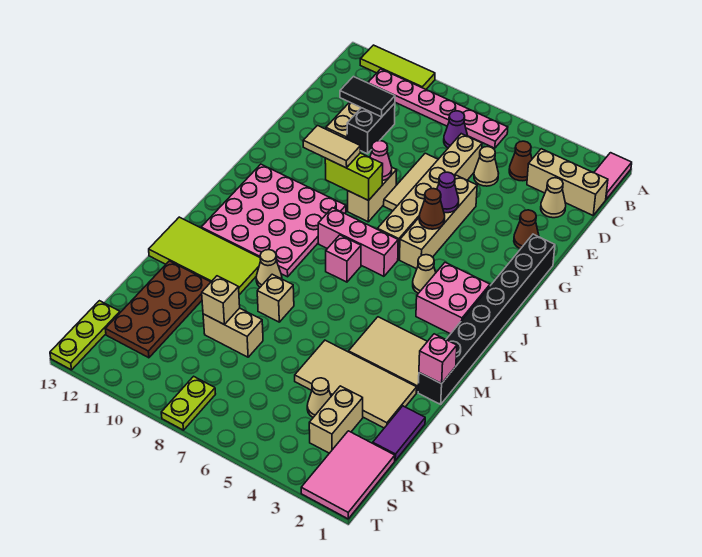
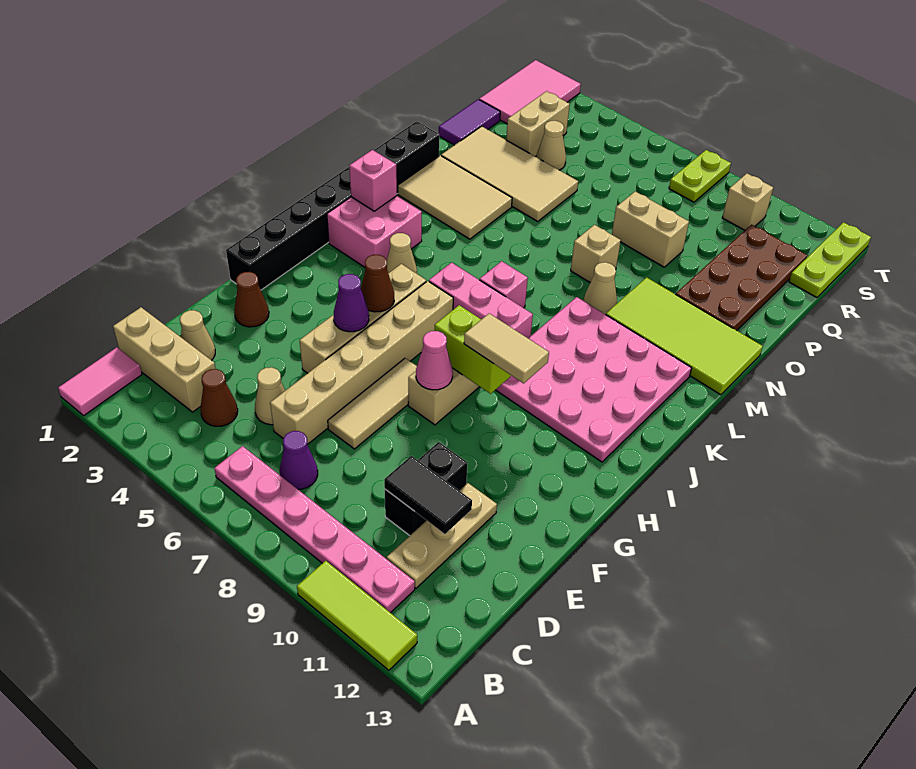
pink 1x1 brick [419,334,457,384] -> pink 1x1 brick moved to [349,150,397,211]
tan 1x1 brick [202,276,240,325] -> tan 1x1 brick moved to [722,174,773,230]

